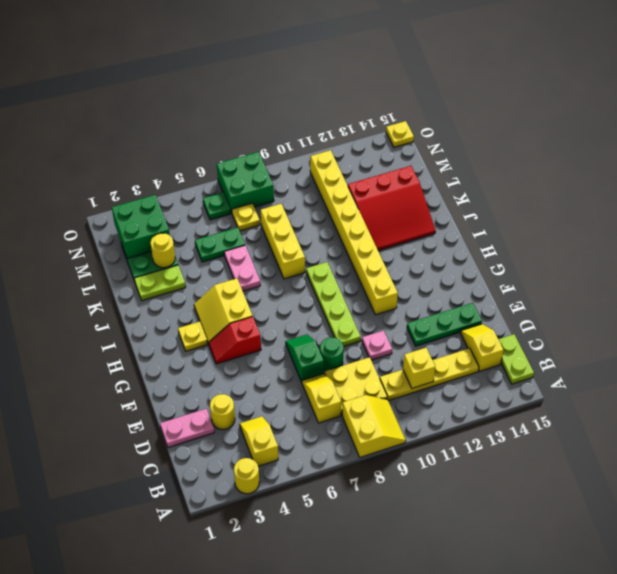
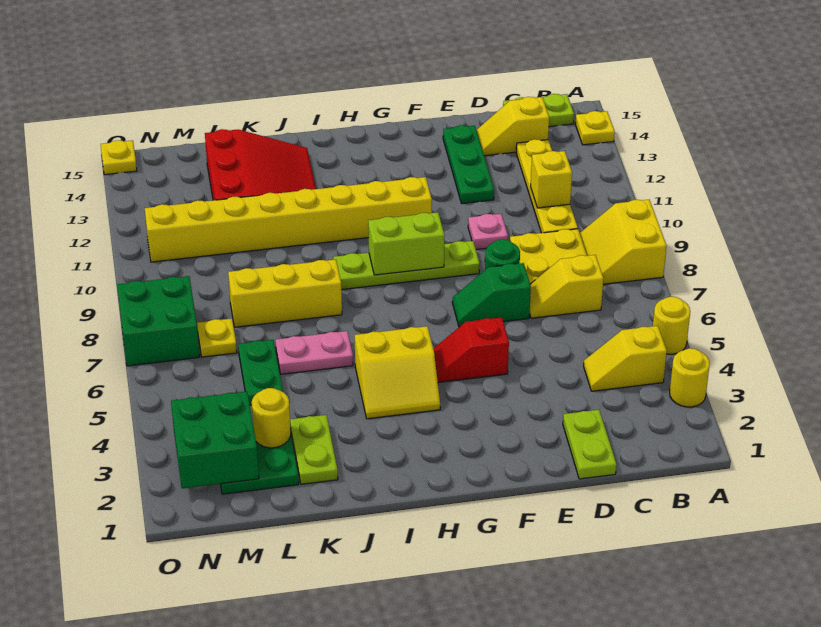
yellow 2x2 slope [342,395,406,457] -> yellow 2x2 slope turned to [580,200,667,284]
pink 1x2 plate [160,409,214,448] -> lime 1x2 plate [563,410,617,479]
yellow 1x1 round brick [210,394,235,430] -> yellow 1x1 round brick moved to [653,297,690,354]
red 1x2 slope [209,317,261,364] -> red 1x2 slope turned to [433,317,509,383]
none -> lime 1x2 brick [368,212,445,275]
yellow 1x1 plate [178,322,207,351] -> yellow 1x1 plate moved to [575,111,615,145]
green 1x1 plate [203,192,231,220] -> none

